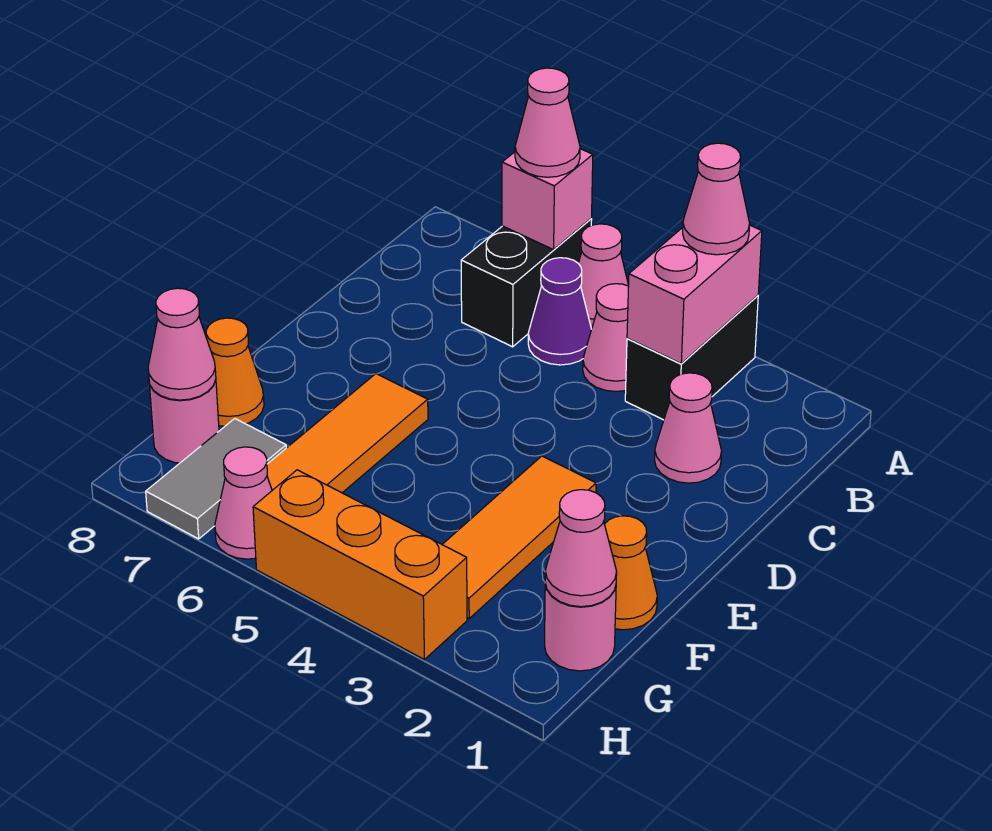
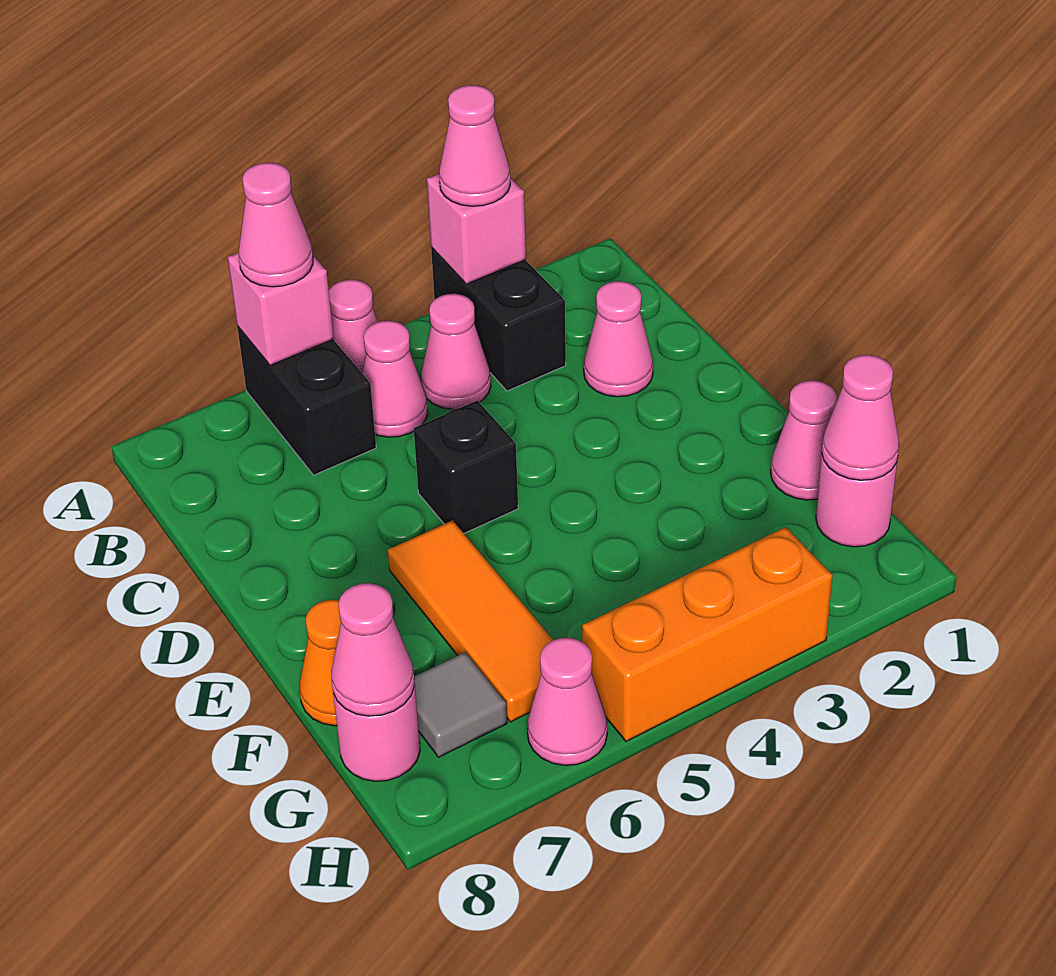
pink 1x2 brick [627,225,762,363] -> pink 1x1 brick [427,174,526,284]
purple 1x1 cone [528,258,592,365] -> pink 1x1 cone [362,321,428,437]
none -> black 1x1 brick [414,400,518,533]
orange 1x3 tile [442,456,596,619] -> none
orange 1x1 cone [605,516,657,630] -> pink 1x1 cone [771,381,837,500]
grey 1x2 tile [146,419,286,539] -> grey 1x1 tile [414,652,507,757]

